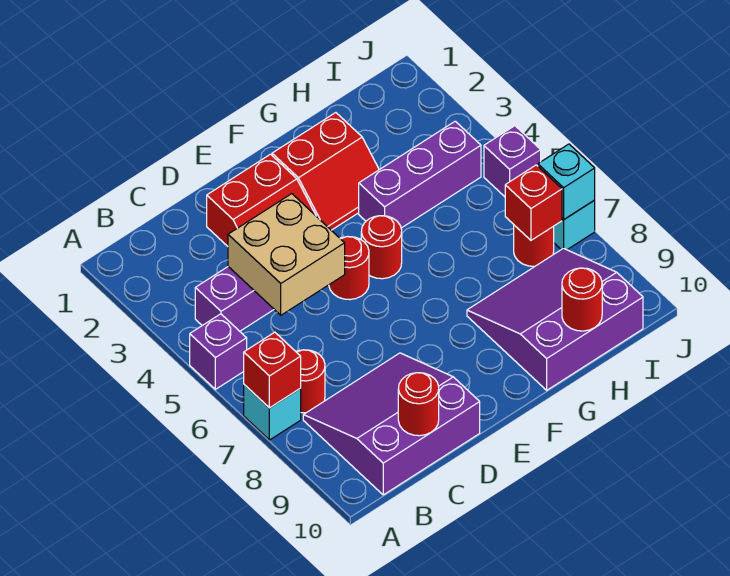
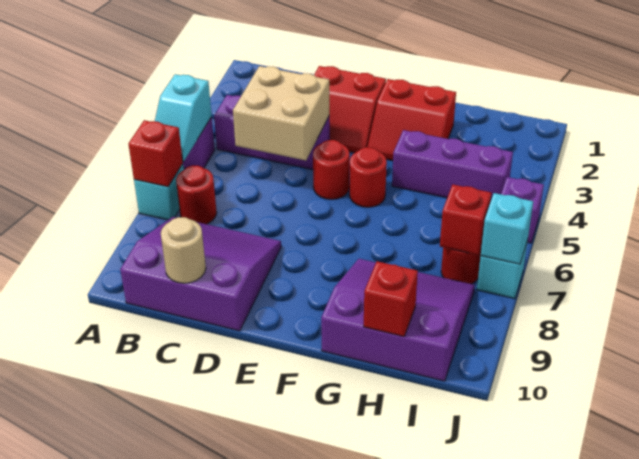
none -> cyan 1x2 slope [155,74,212,162]
red 1x1 round brick [398,373,439,436] -> tan 1x1 round brick [161,217,206,283]
red 1x1 round brick [562,268,602,331] -> red 1x1 brick [364,261,418,336]

